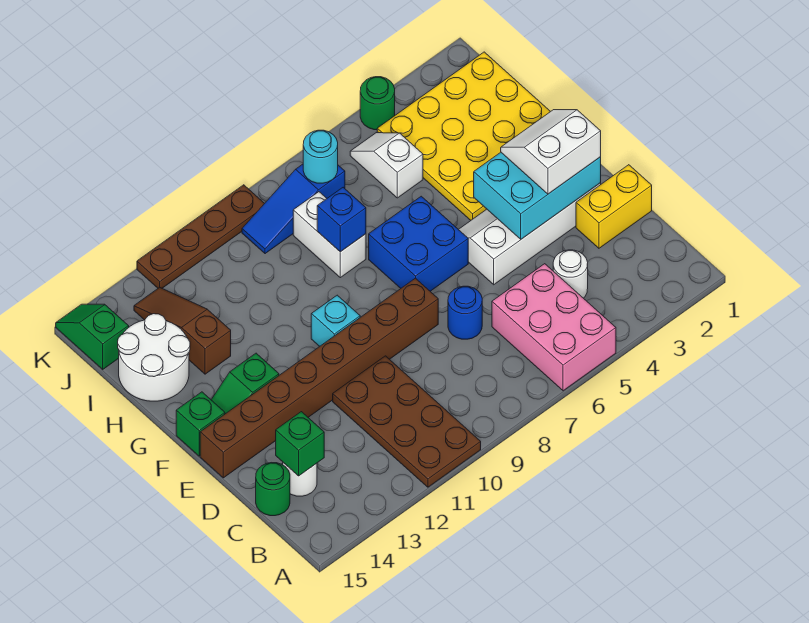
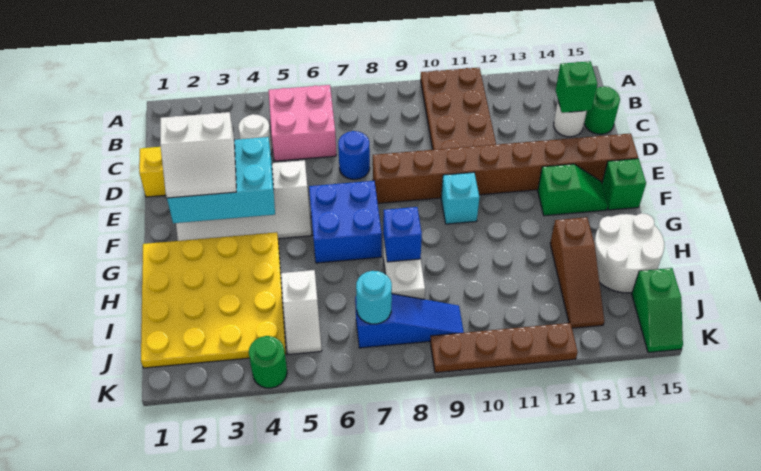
pink 2x3 brick [492,264,616,391] -> pink 2x2 brick [269,85,336,161]

